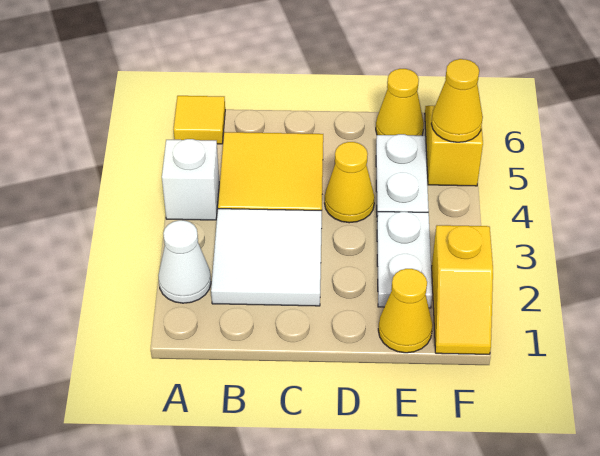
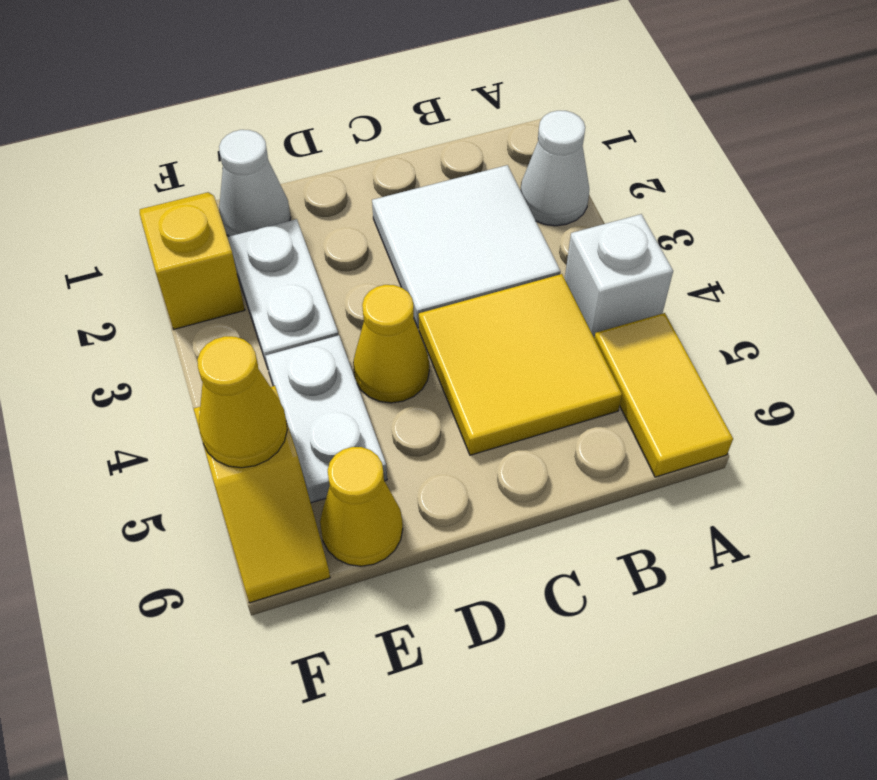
yellow 1x1 tile [173,96,225,144] -> yellow 1x2 tile [594,313,733,477]
yellow 1x1 cone [378,269,433,353] -> white 1x1 cone [219,130,291,236]

